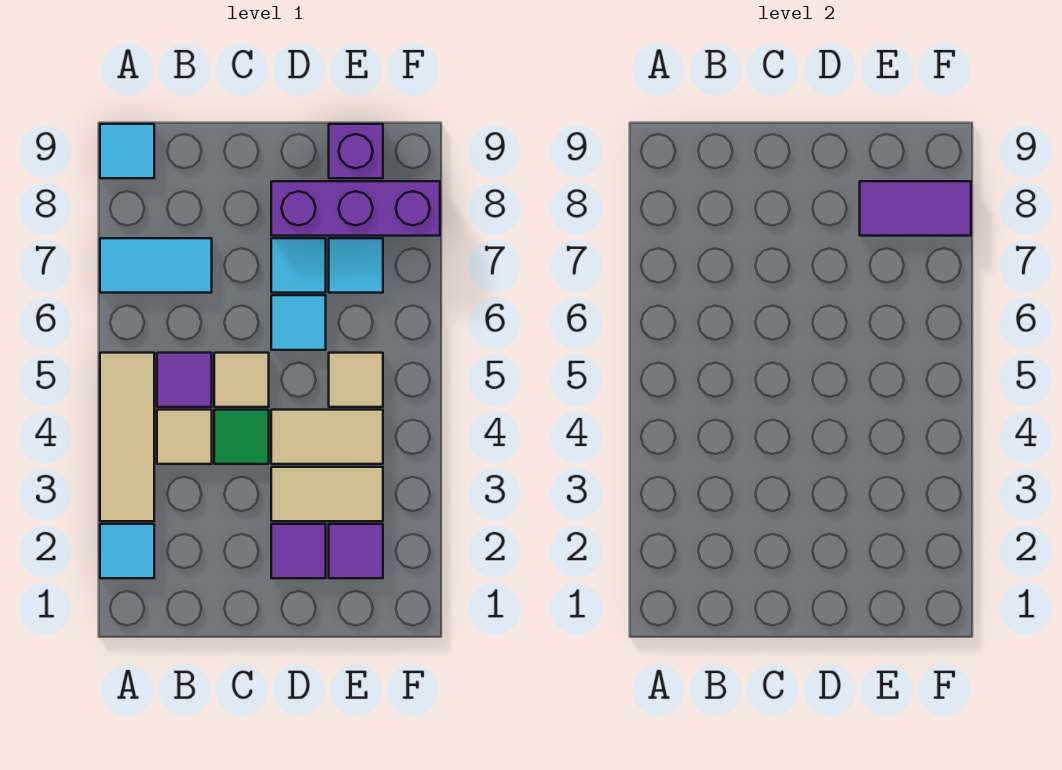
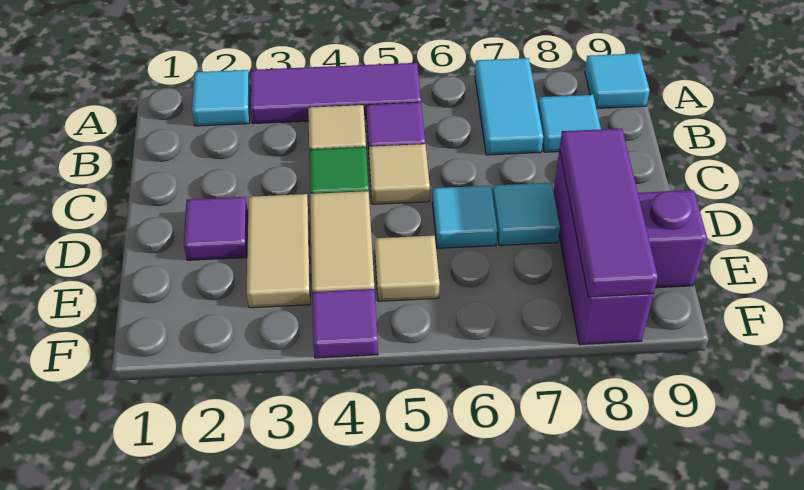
tan 1x3 tile [100,353,154,521] -> purple 1x3 tile [250,63,421,124]
purple 1x1 tile [329,524,383,578] -> purple 1x1 tile moved to [312,289,378,358]
cyan 1x1 tile [329,238,383,293] -> cyan 1x1 tile moved to [538,95,601,152]
purple 1x2 tile [860,181,971,236] -> purple 1x3 tile [560,129,658,297]

